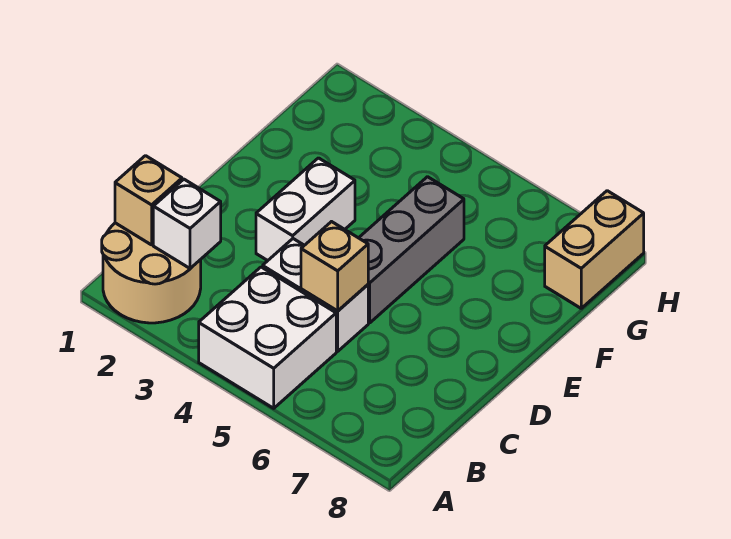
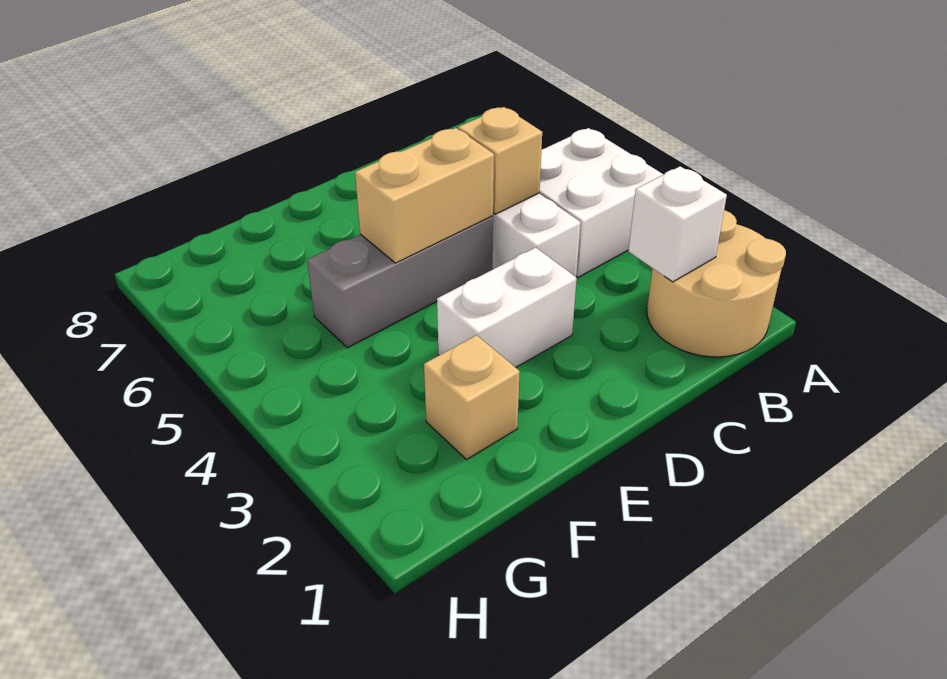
tan 1x1 brick [115,156,182,245] -> tan 1x1 brick moved to [424,335,520,459]
tan 1x2 brick [545,191,644,308] -> tan 1x2 brick moved to [355,128,494,263]

